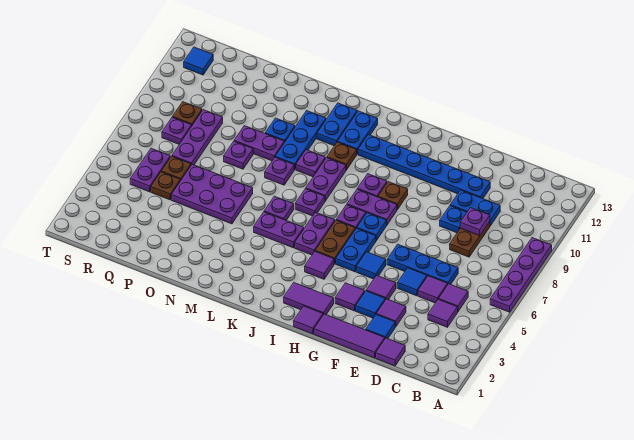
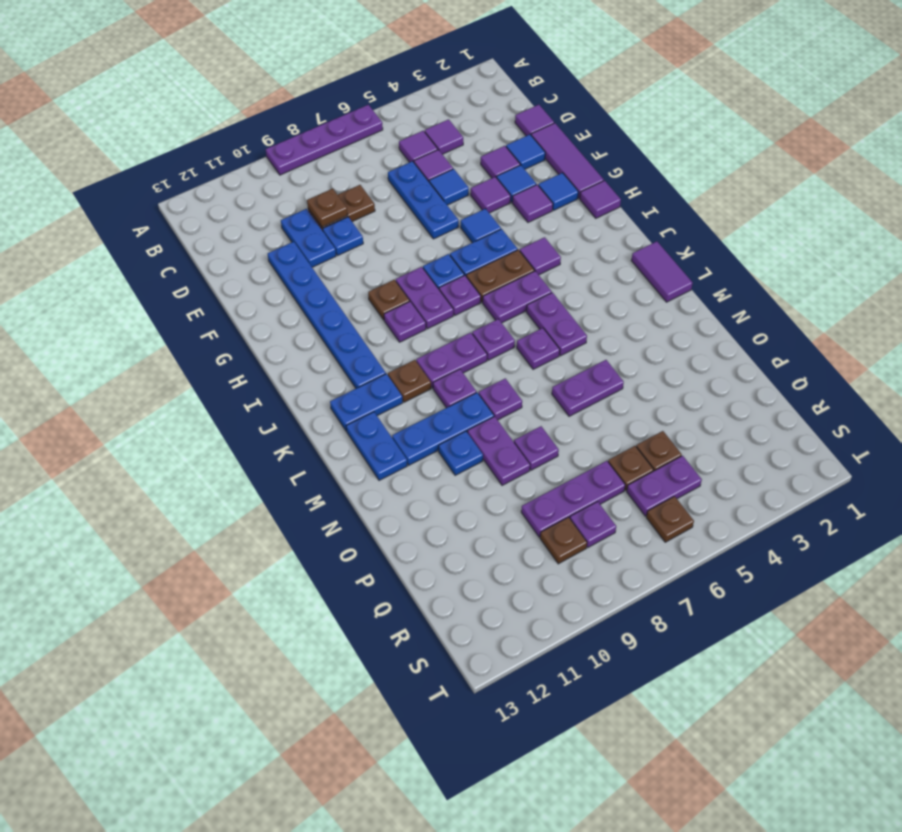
purple 1x1 plate [460,208,490,235] -> brown 1x1 plate [307,189,348,227]
purple 1x2 tile [284,283,334,315] -> purple 1x2 tile moved to [631,241,692,302]
blue 1x2 plate [317,103,357,146] -> blue 1x2 plate turned to [346,412,407,480]
purple 2x3 plate [171,164,253,224] -> purple 1x2 plate [552,360,624,416]
none -> brown 1x1 plate [646,496,694,542]
blue 1x1 tile [184,47,213,75] -> blue 1x1 tile moved to [538,173,578,210]

